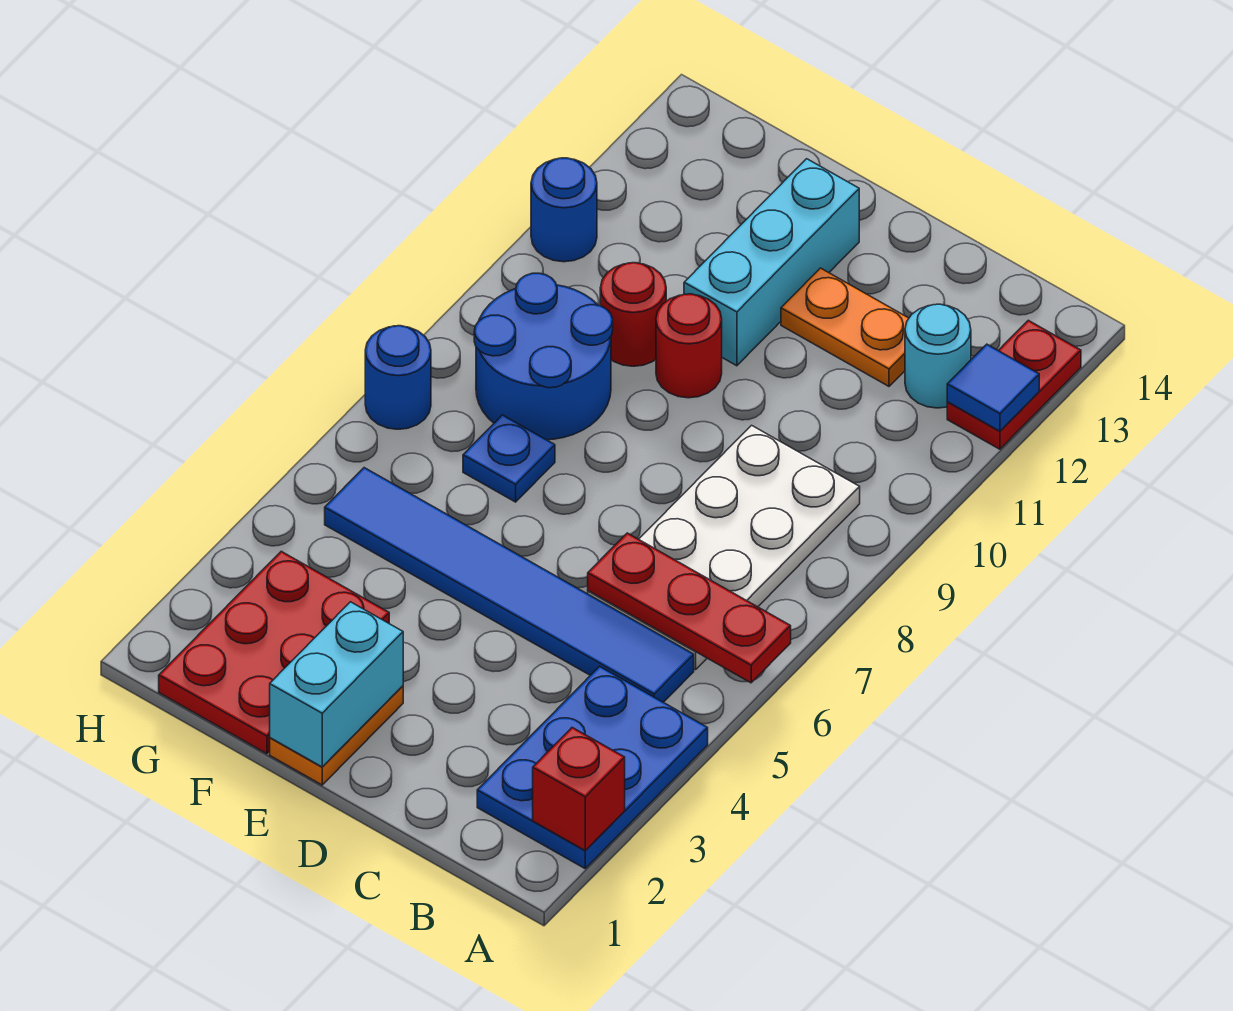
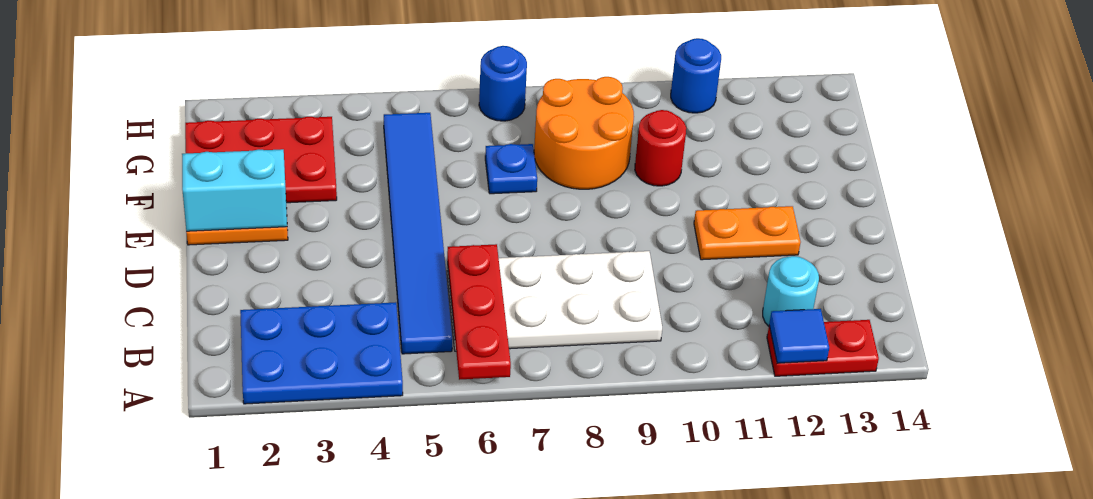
red 1x1 brick [533,728,625,851] -> none
orange 1x2 plate [781,268,909,386] -> orange 1x2 plate turned to [694,206,801,260]
red 1x1 round brick [656,294,722,398] -> none
cyan 1x3 brick [684,159,859,366] -> none
blue 2x2 round brick [474,273,613,440] -> orange 2x2 round brick [534,77,634,189]

